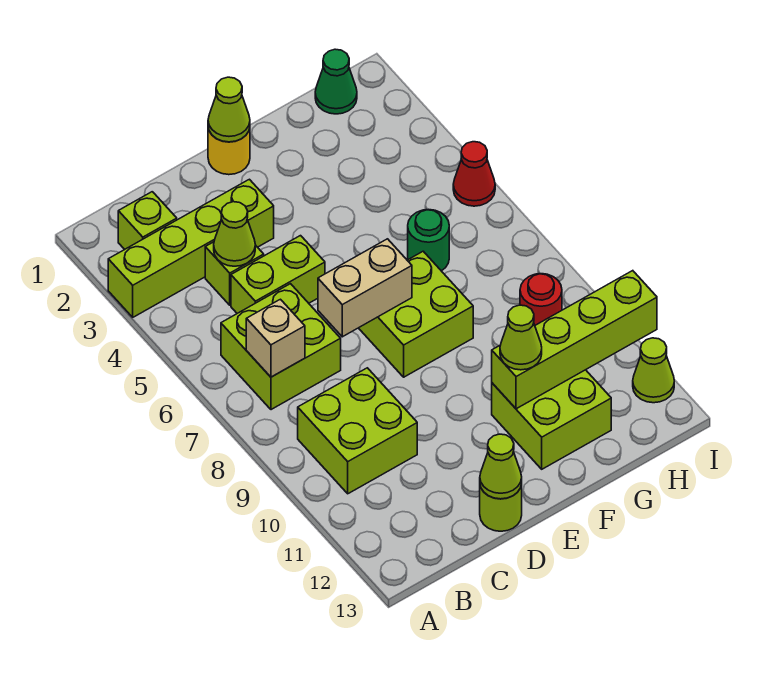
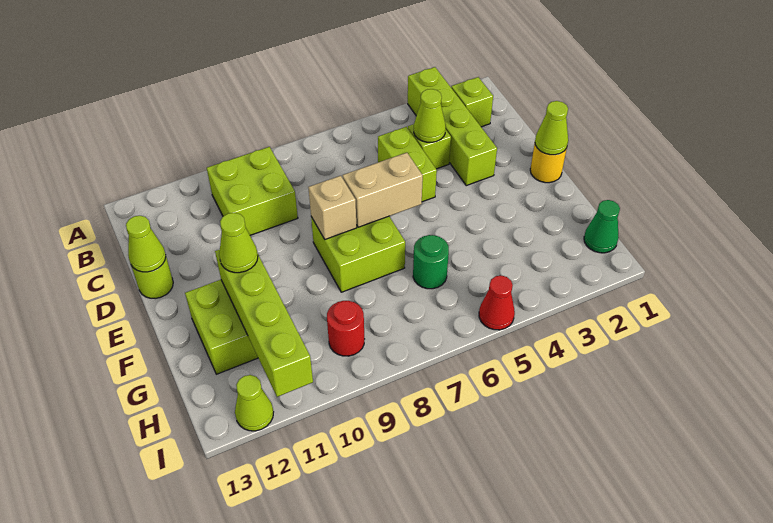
lime 2x2 brick [221,284,341,410] -> none
tan 1x1 brick [246,299,305,377] -> tan 1x1 brick moved to [308,176,357,239]
tan 1x2 brick [318,239,412,337] -> tan 1x2 brick turned to [342,153,423,227]

